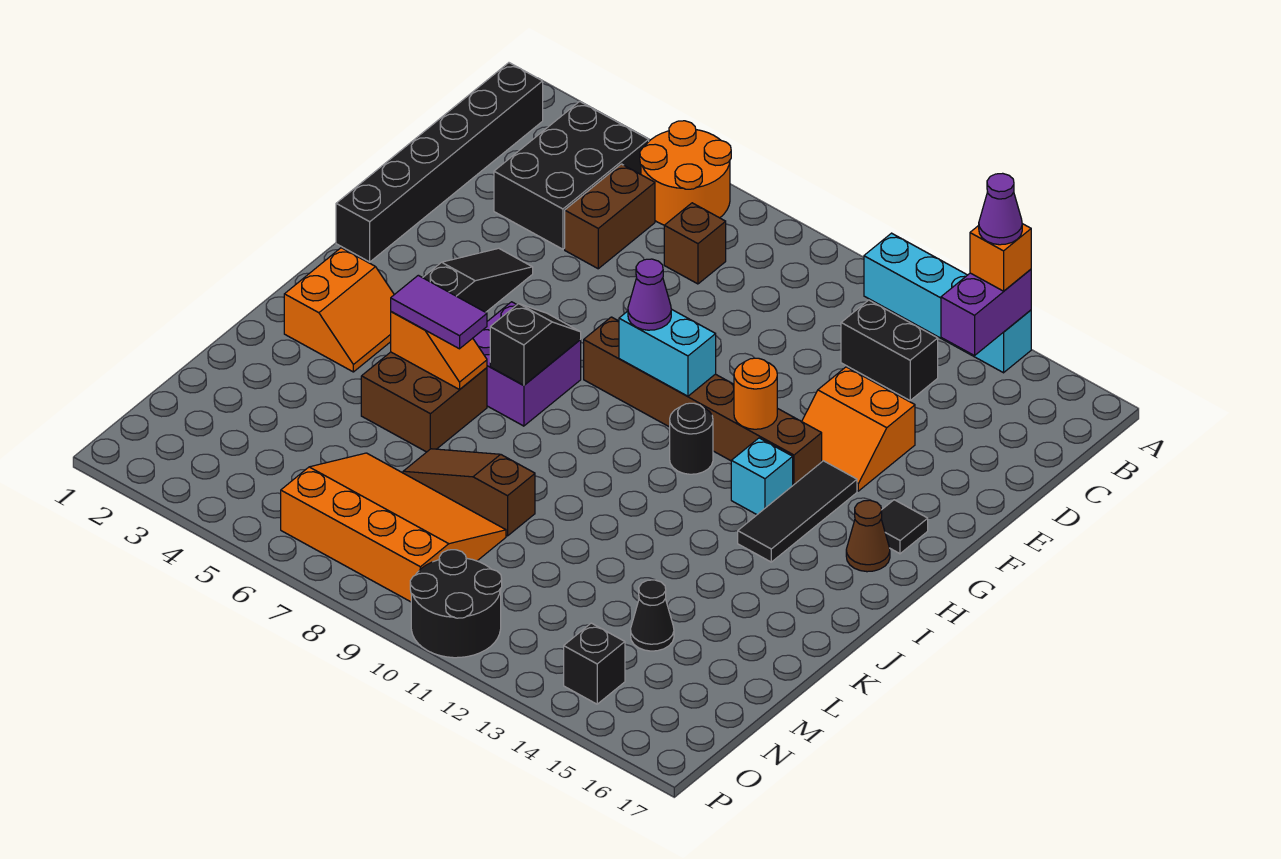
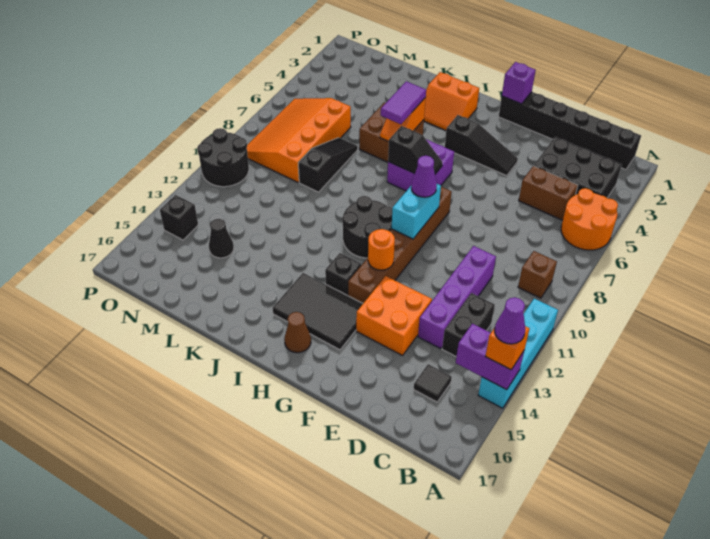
brown 1x1 brick [664,203,726,284] -> brown 1x1 brick moved to [518,251,557,298]
none -> purple 1x4 brick [418,246,496,349]
orange 2x2 slope [802,367,915,491] -> orange 2x2 brick [356,276,432,356]
none -> purple 1x1 brick [502,62,536,104]
black 1x3 tile [738,461,857,562] -> black 2x3 tile [273,273,363,350]
black 1x1 tile [881,500,928,554] -> black 1x1 tile moved to [414,364,452,402]
black 1x1 round brick [670,403,713,474] -> black 2x2 round brick [342,196,392,258]
cyan 1x1 brick [731,438,793,515] -> black 1x1 brick [325,253,361,296]
brown 1x3 slope [403,449,535,536] -> black 1x3 slope [298,138,358,192]
orange 3x4 slope [281,453,506,602] -> orange 3x4 slope turned to [247,98,351,182]

